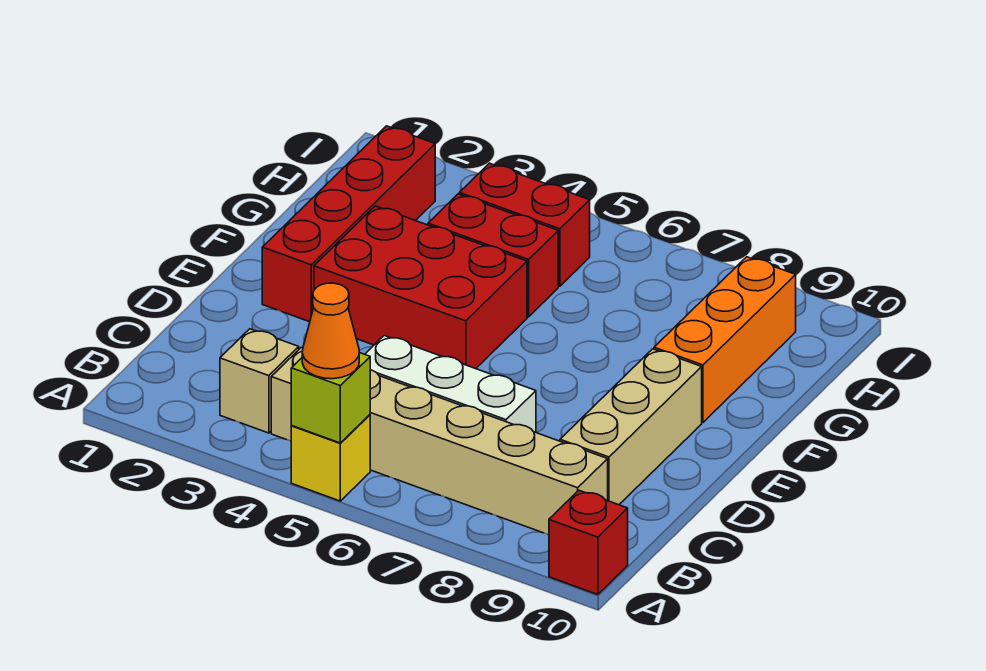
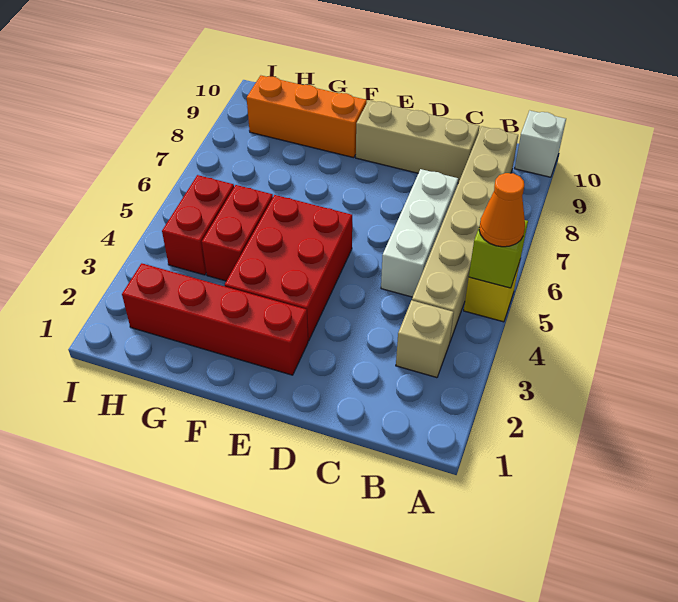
red 1x1 brick [549,490,628,595] -> white 1x1 brick [515,111,566,177]

